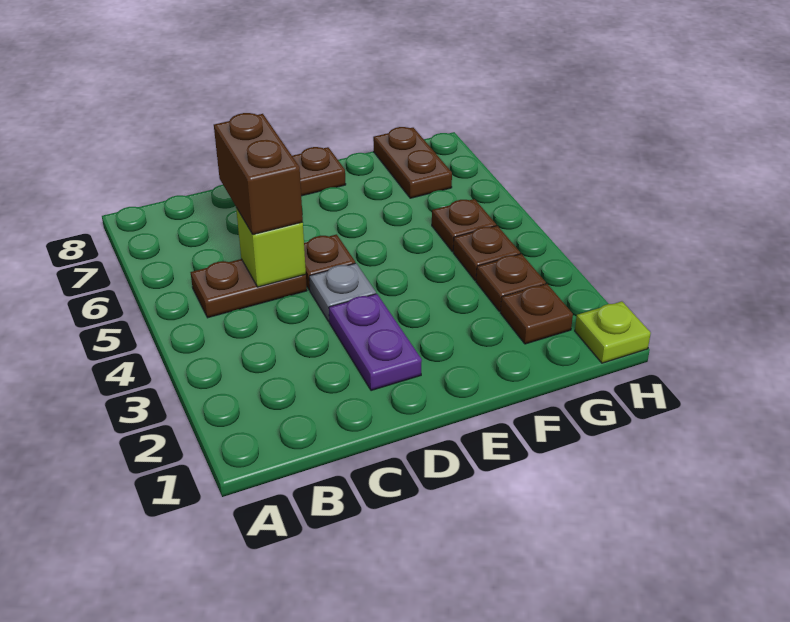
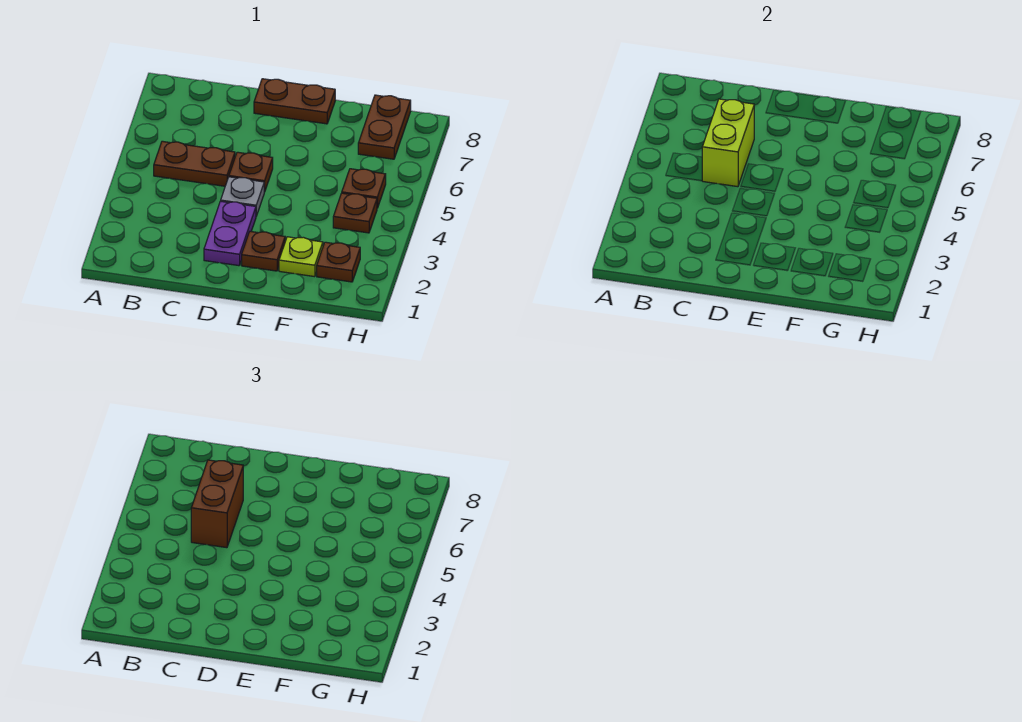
lime 1x1 brick [236,208,306,287] -> lime 1x2 brick [702,99,754,187]
brown 1x1 plate [476,254,546,311] -> brown 1x1 plate moved to [242,231,285,271]
lime 1x1 plate [575,301,651,363] -> lime 1x1 plate moved to [279,237,323,277]

